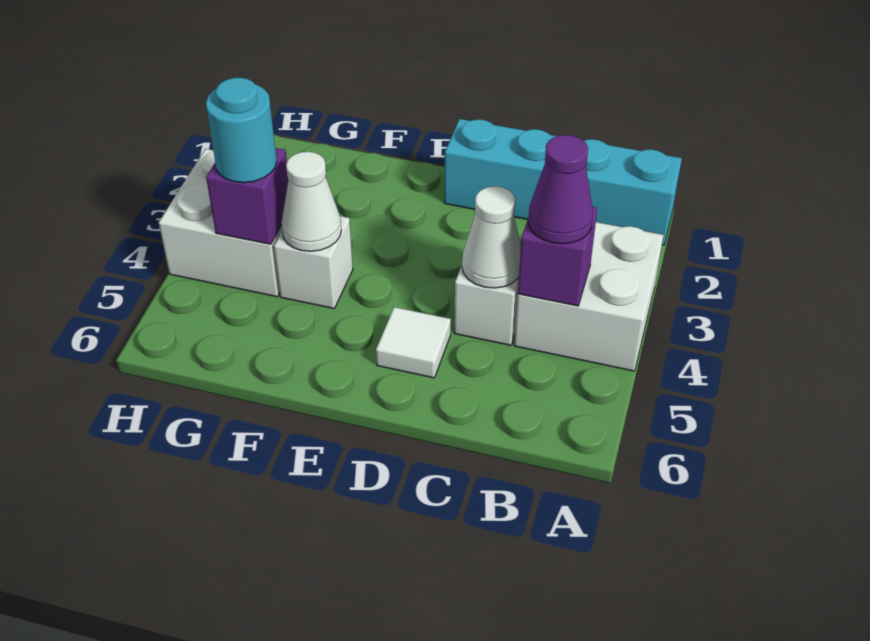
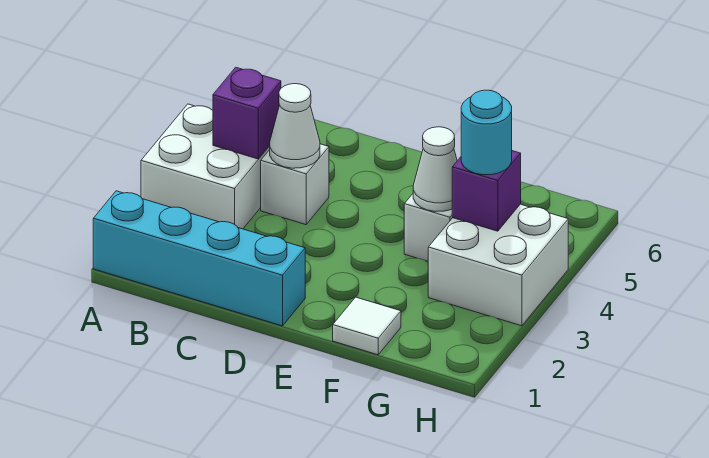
purple 1x1 cone [528,135,593,244] -> none
white 1x1 tile [376,307,451,378] -> white 1x1 tile moved to [333,297,401,355]

